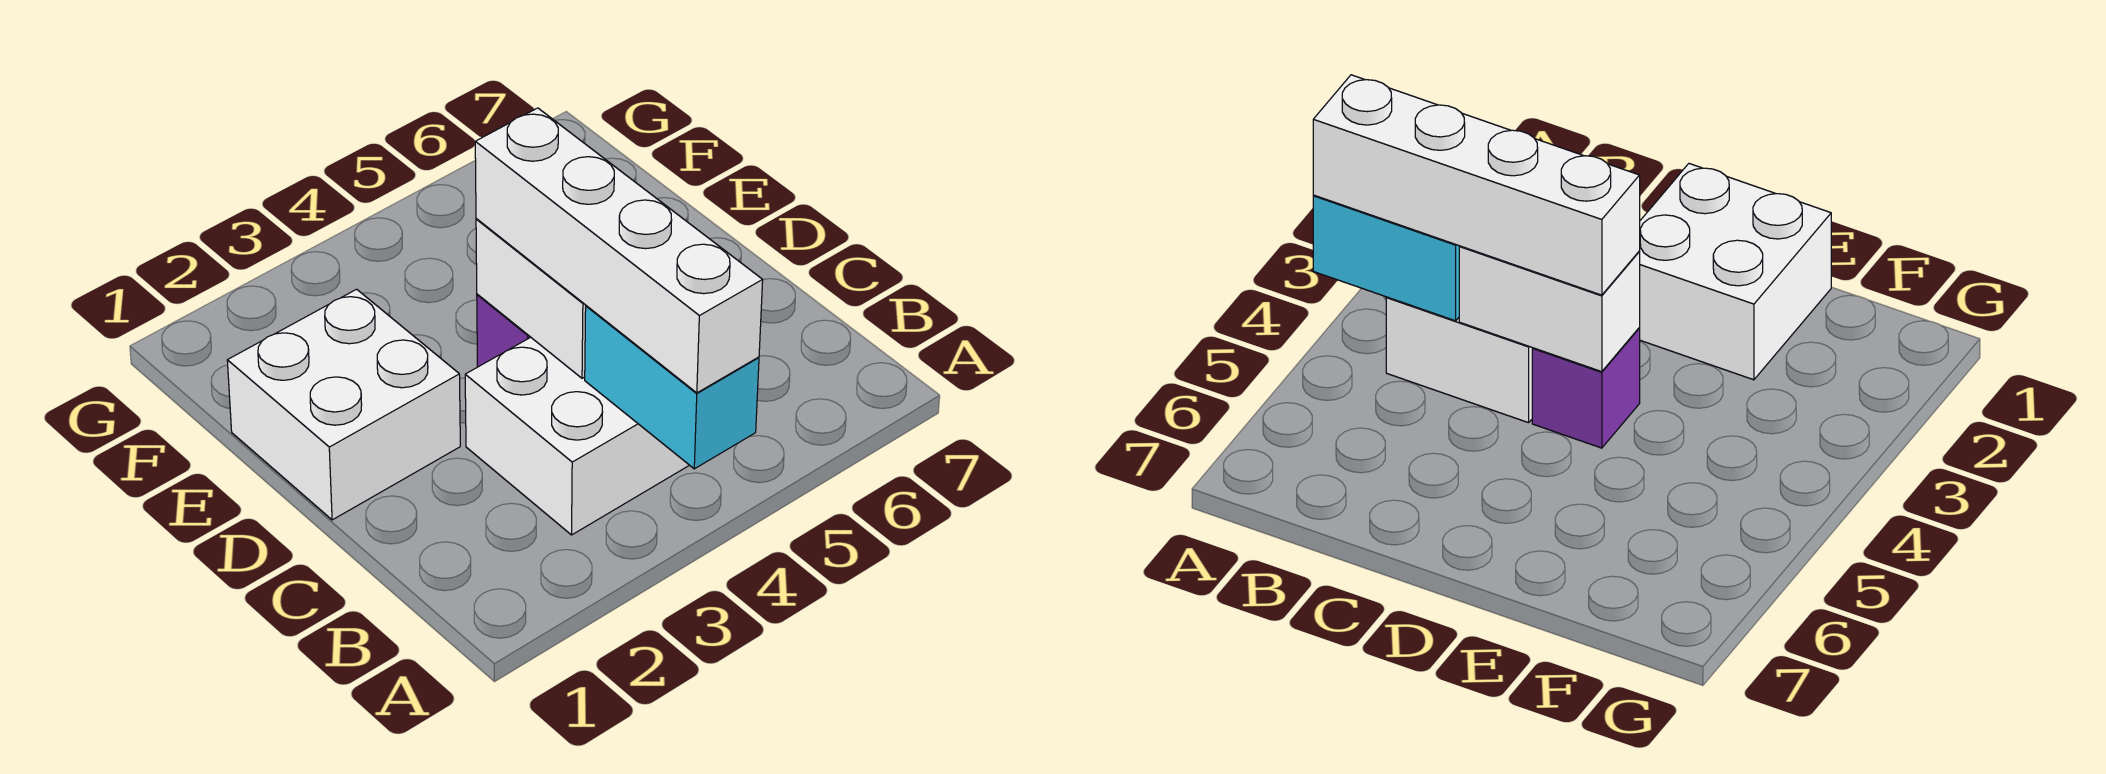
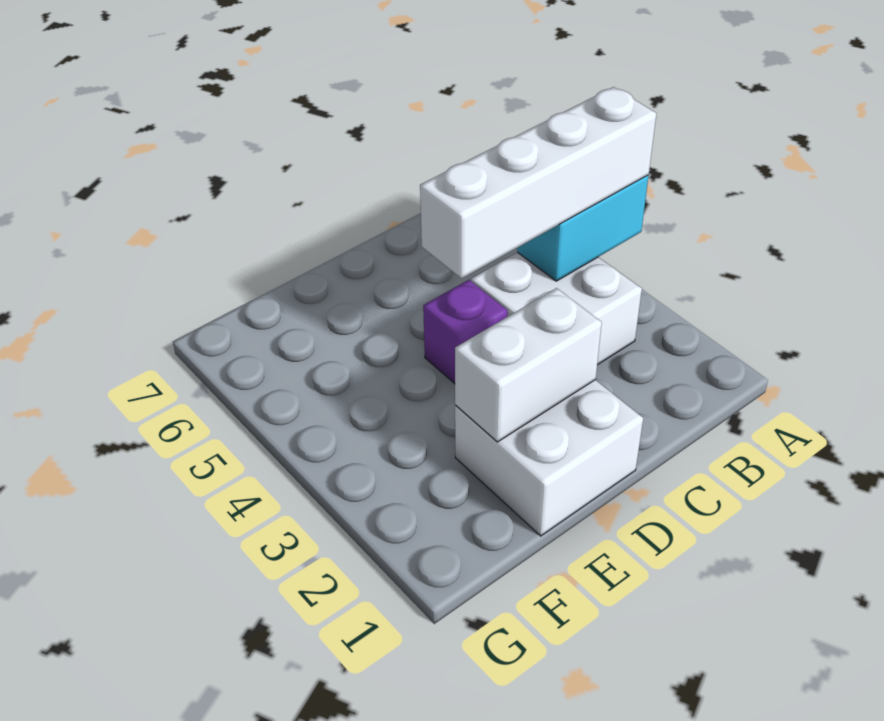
white 1x2 brick [476,219,586,378] -> white 1x2 brick moved to [455,288,602,442]

